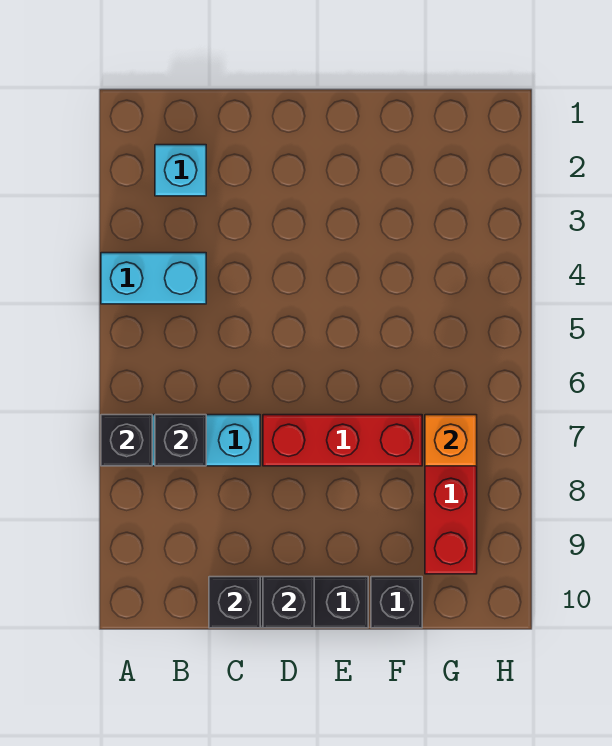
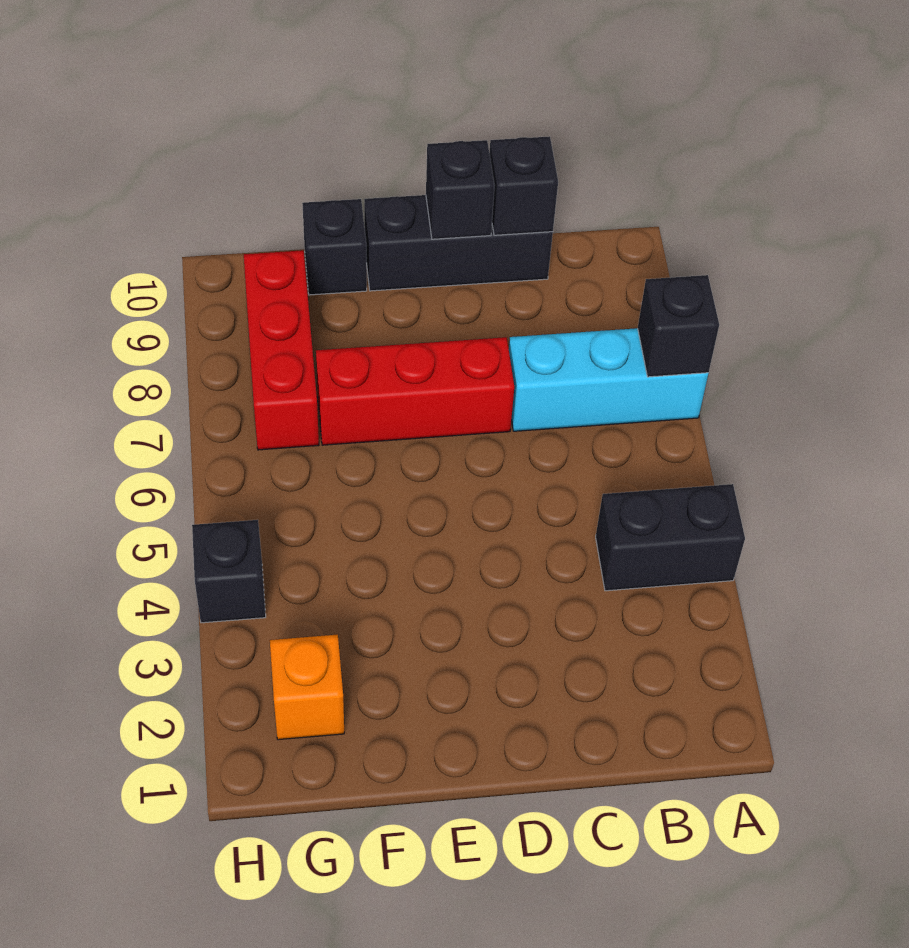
cyan 1x2 brick [101,253,206,304] -> black 1x2 brick [596,484,745,591]
cyan 1x1 brick [155,145,206,196] -> none
black 1x1 brick [155,415,206,466] -> black 1x1 brick moved to [192,520,266,623]
orange 1x1 brick [425,415,477,466] -> orange 1x1 brick moved to [270,635,344,740]

